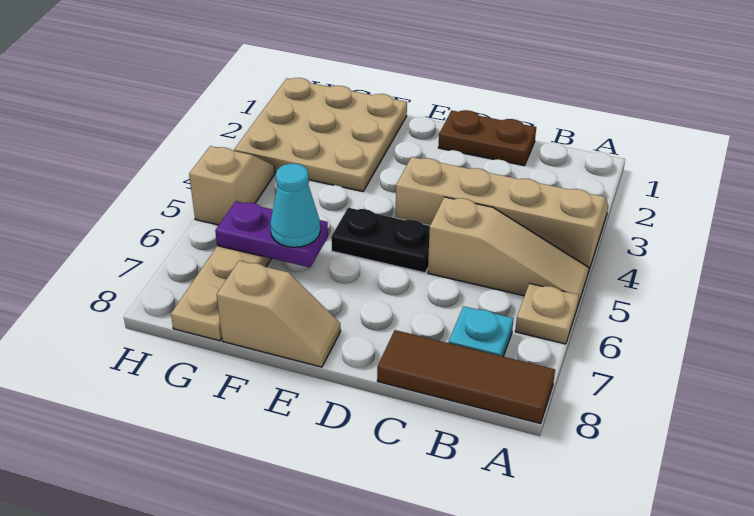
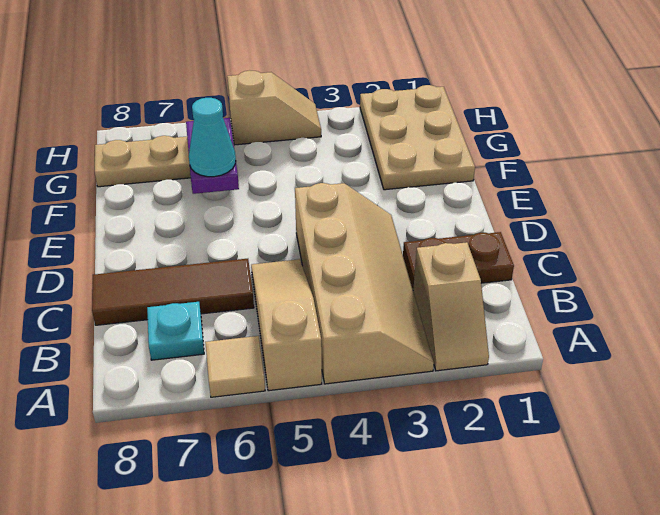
tan 1x3 slope [428,197,589,306] -> tan 1x3 slope turned to [251,259,322,391]
tan 1x1 plate [515,283,579,344] -> tan 1x1 tile [205,336,265,397]
brown 1x3 tile [377,330,555,424] -> brown 1x3 tile turned to [92,259,254,325]
brown 1x2 plate [439,110,536,166] -> brown 1x2 plate turned to [403,232,514,289]
black 1x2 plate [331,208,430,273] -> none
tan 1x2 slope [217,261,341,367] -> tan 1x2 slope moved to [413,242,489,371]
tan 3x3 plate [234,78,407,192] -> tan 2x3 plate [360,85,475,190]

